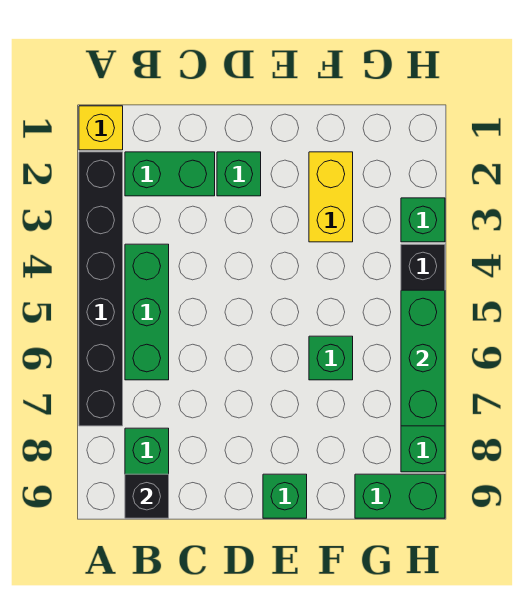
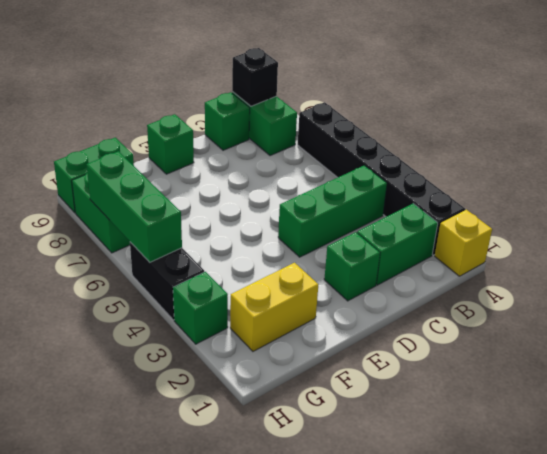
green 1x3 brick [125,244,169,380] -> green 1x3 brick turned to [278,165,387,257]
yellow 1x2 brick [309,152,353,242] -> yellow 1x2 brick turned to [230,263,318,351]
green 1x1 brick [309,336,353,380] -> green 1x1 brick moved to [205,92,250,150]

